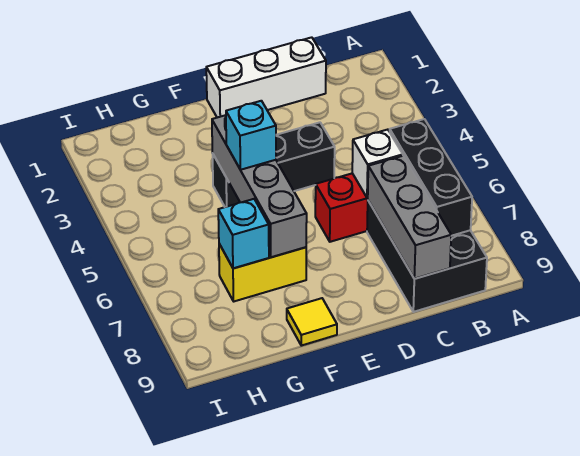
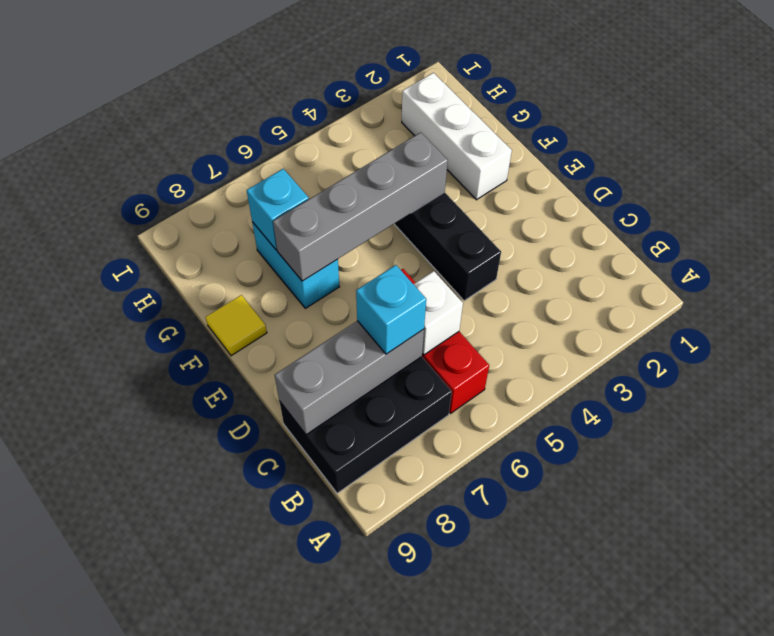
black 1x3 brick [390,119,472,236] -> none
white 1x3 brick [206,37,326,118] -> white 1x3 brick moved to [402,73,512,200]
cyan 1x1 brick [226,101,276,170] -> cyan 1x1 brick moved to [356,265,426,354]
yellow 1x2 brick [219,244,306,301] -> cyan 1x2 brick [252,222,339,308]

